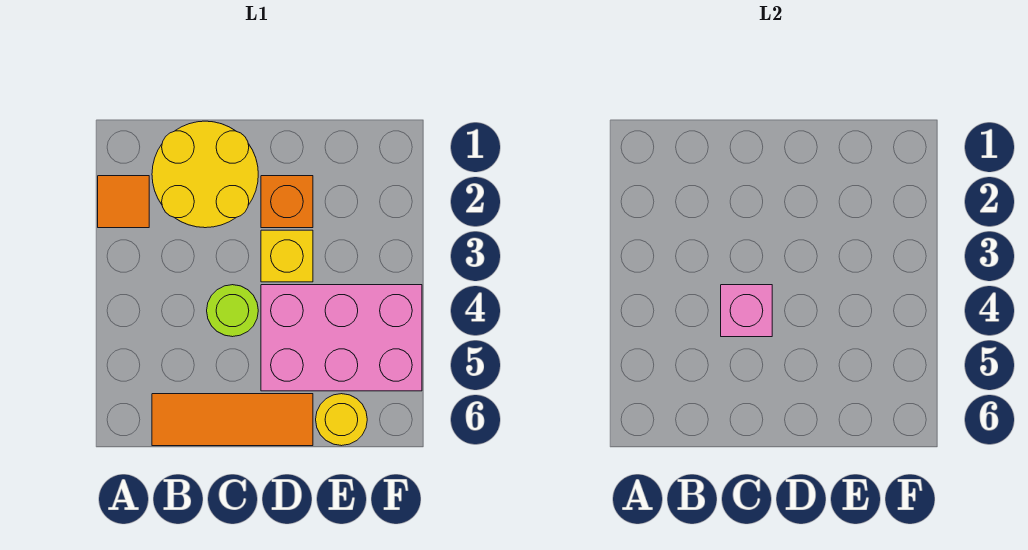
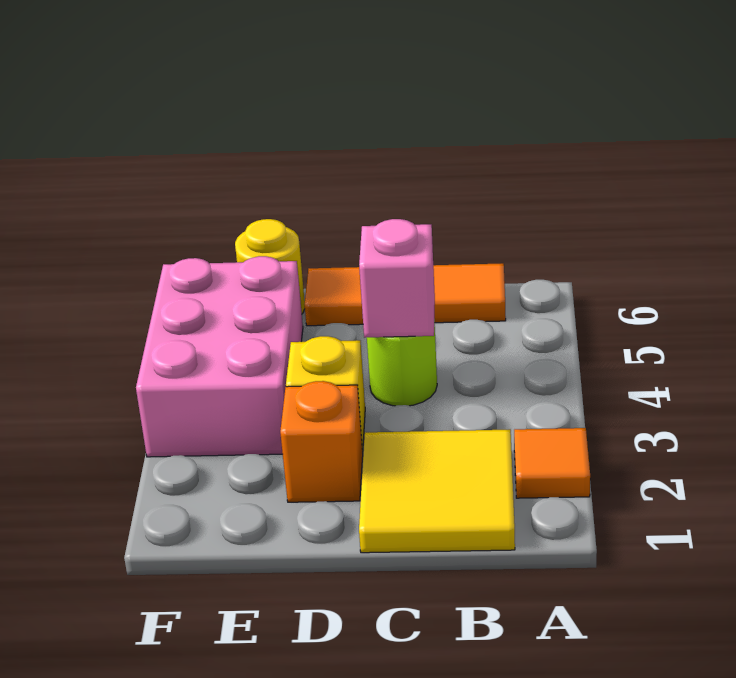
yellow 2x2 round brick [152,121,258,228] -> yellow 2x2 tile [359,429,515,553]
pink 2x3 brick [261,285,422,391] -> pink 2x3 brick turned to [136,256,303,457]

